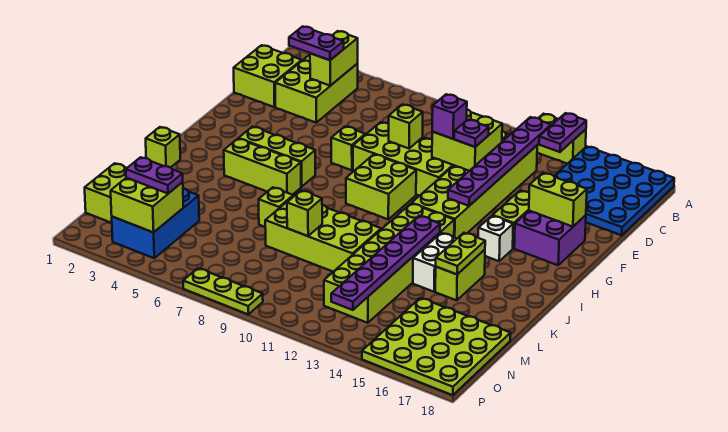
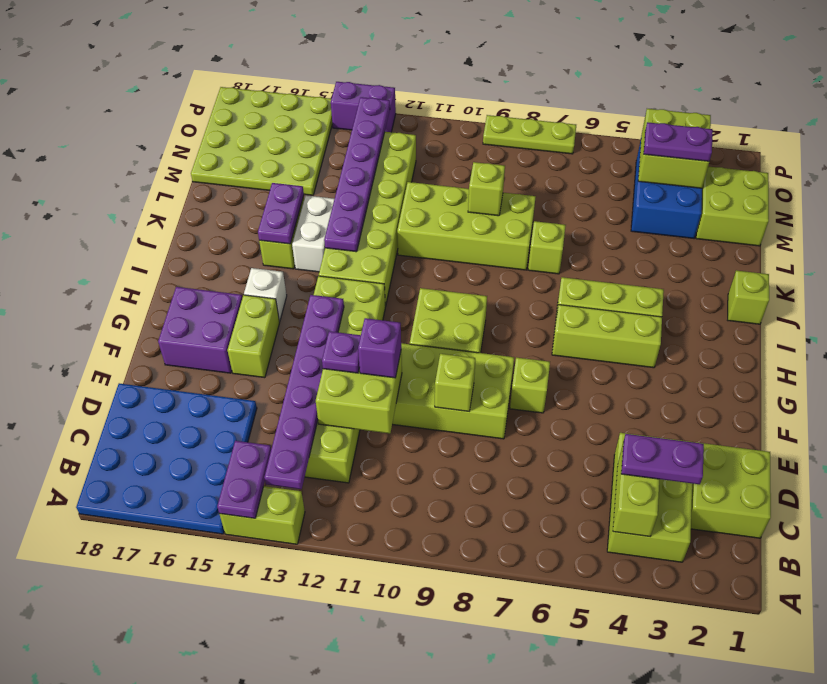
lime 1x2 brick [529,173,587,227] -> none
lime 1x2 plate [436,233,485,274] -> purple 1x2 plate [258,183,304,244]
none -> purple 1x2 brick [331,82,396,132]

